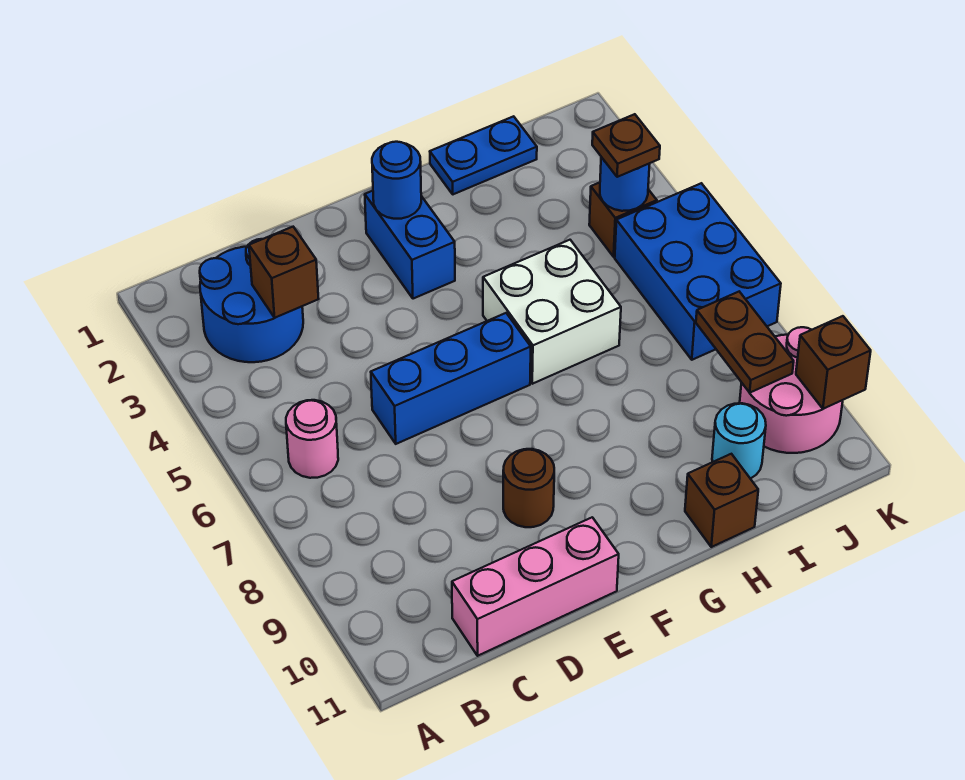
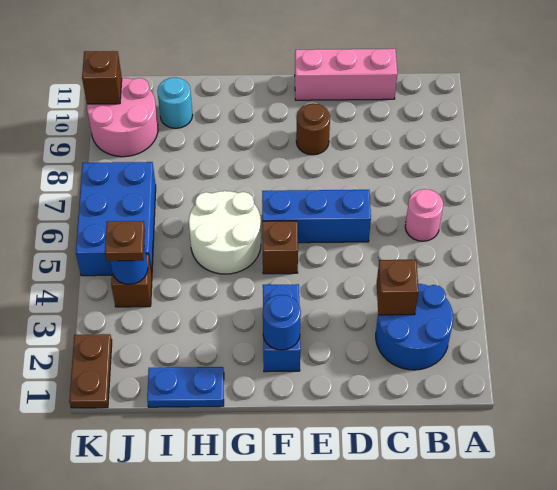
white 2x2 brick [483,240,621,384] -> white 2x2 round brick [189,191,261,274]
brown 1x1 brick [685,454,758,547] -> brown 1x1 brick moved to [262,221,298,274]
brown 1x2 plate [696,292,794,393] -> brown 1x2 plate moved to [69,334,112,408]

